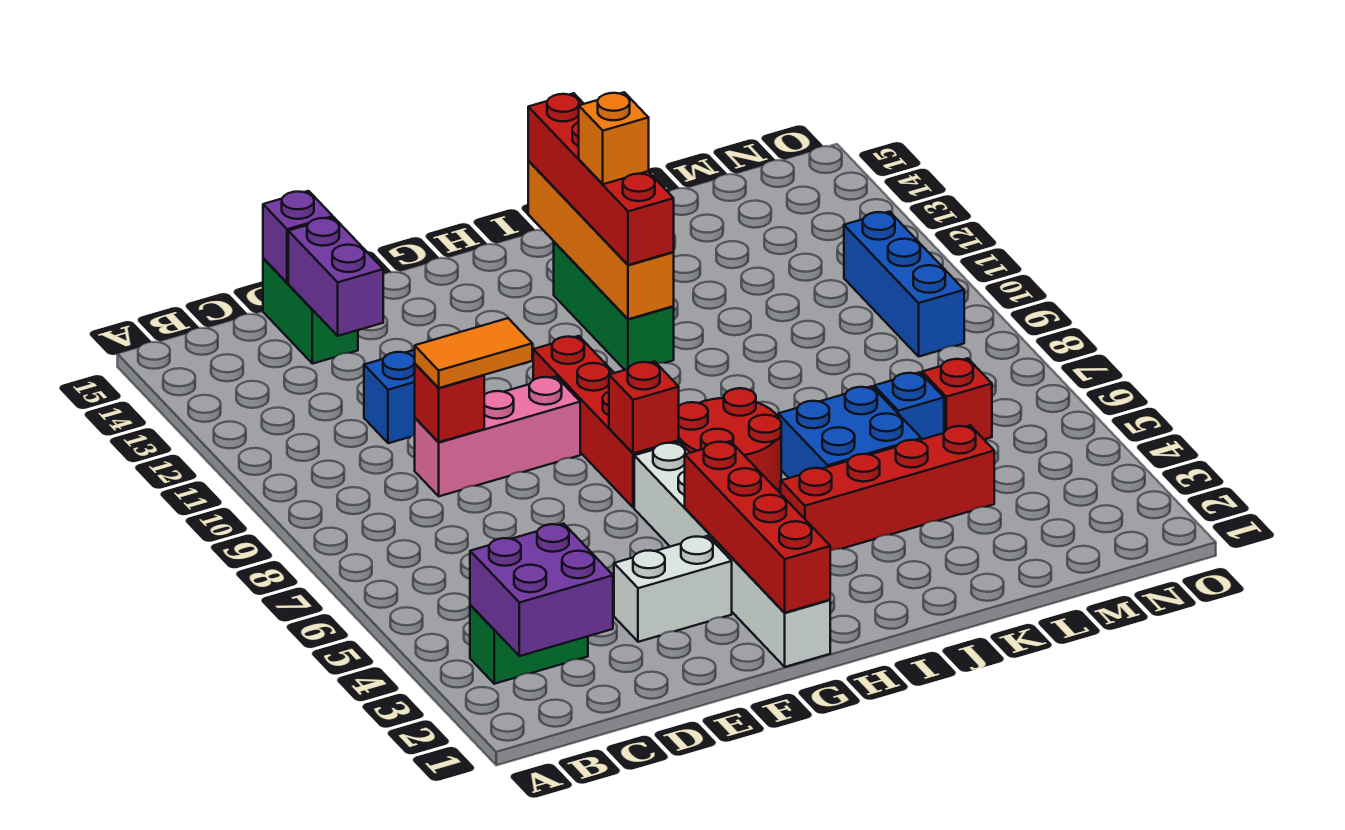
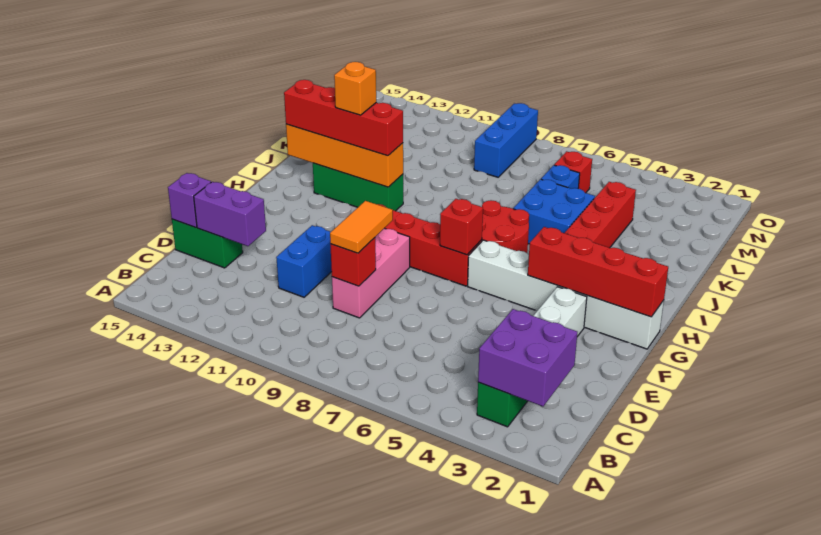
blue 1x3 brick [844,212,964,357] -> blue 1x3 brick turned to [474,103,538,177]

